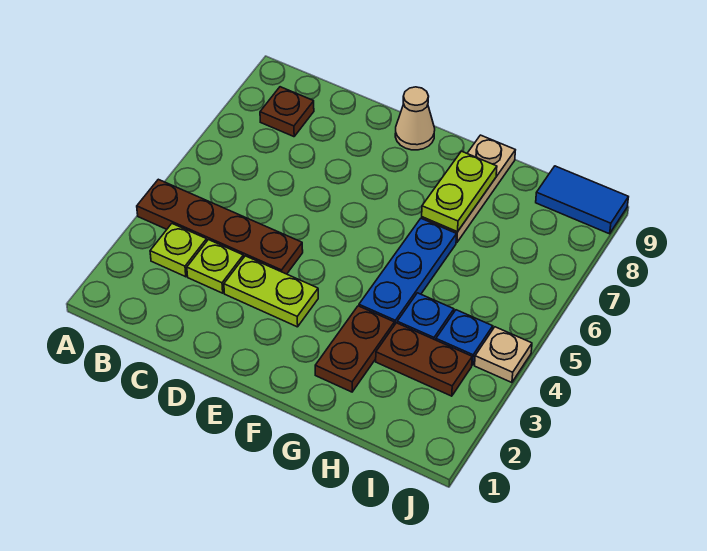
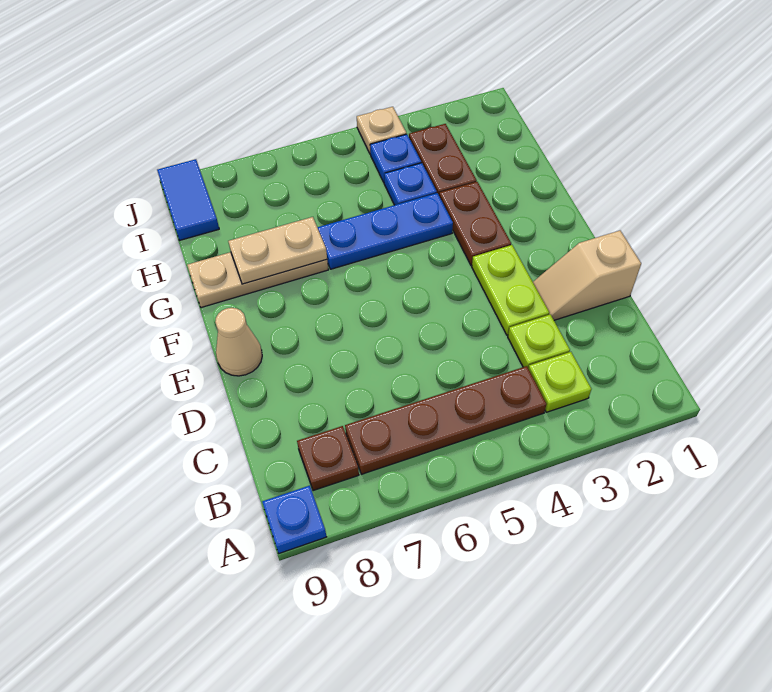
brown 1x4 plate [137,179,303,274] -> brown 1x4 plate turned to [345,366,547,474]
none -> blue 1x1 plate [262,486,326,553]
none -> tan 1x2 slope [533,231,641,320]
brown 1x2 plate [315,306,394,392] -> brown 1x2 plate turned to [439,182,511,265]
lime 1x2 plate [422,151,497,232] -> tan 1x2 plate [228,217,327,284]

